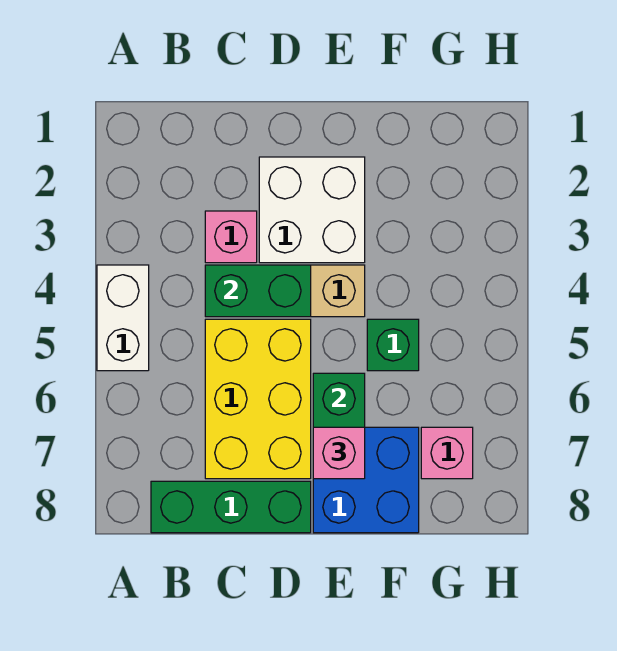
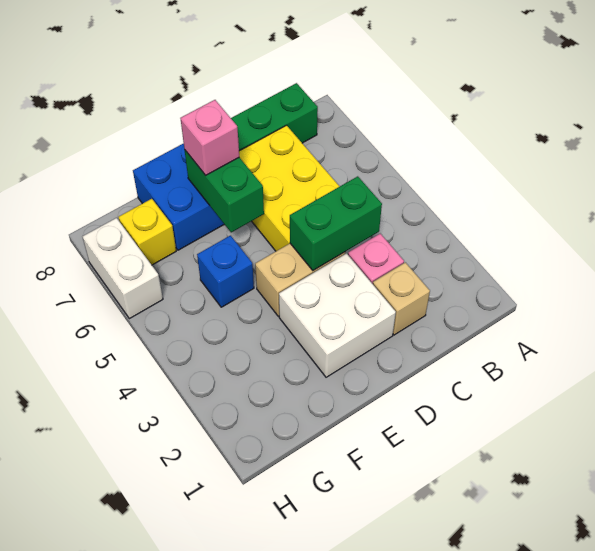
white 1x2 brick [97,265,149,371] -> white 1x2 brick moved to [82,218,163,319]
none -> tan 1x1 brick [373,262,430,335]
green 1x1 brick [367,319,419,371] -> blue 1x1 brick [197,236,254,307]
pink 1x1 brick [421,427,473,479] -> yellow 1x1 brick [119,199,176,265]

